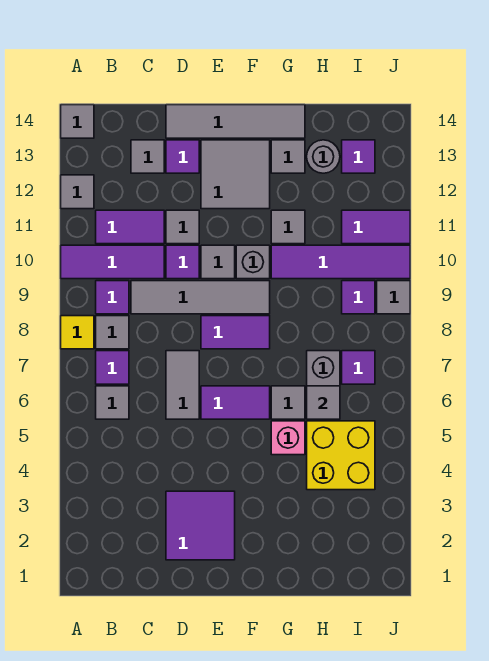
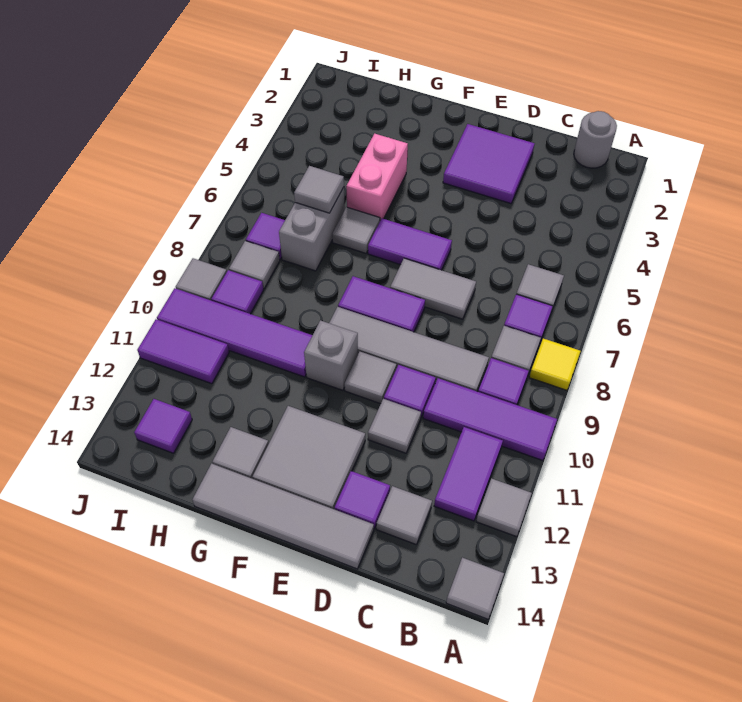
purple 1x2 tile [96,210,164,244] -> purple 1x2 tile turned to [434,427,503,521]
grey 1x2 tile [166,351,199,419] -> grey 1x2 tile turned to [390,258,476,319]
pink 1x1 brick [271,421,305,455] -> pink 1x2 brick [346,134,408,220]
grey 1x1 tile [271,210,305,244] -> grey 1x1 tile moved to [229,241,280,289]
yellow 2x2 brick [307,421,375,490] -> none
grey 1x1 round brick [307,140,340,173] -> grey 1x1 round brick moved to [574,111,617,168]

